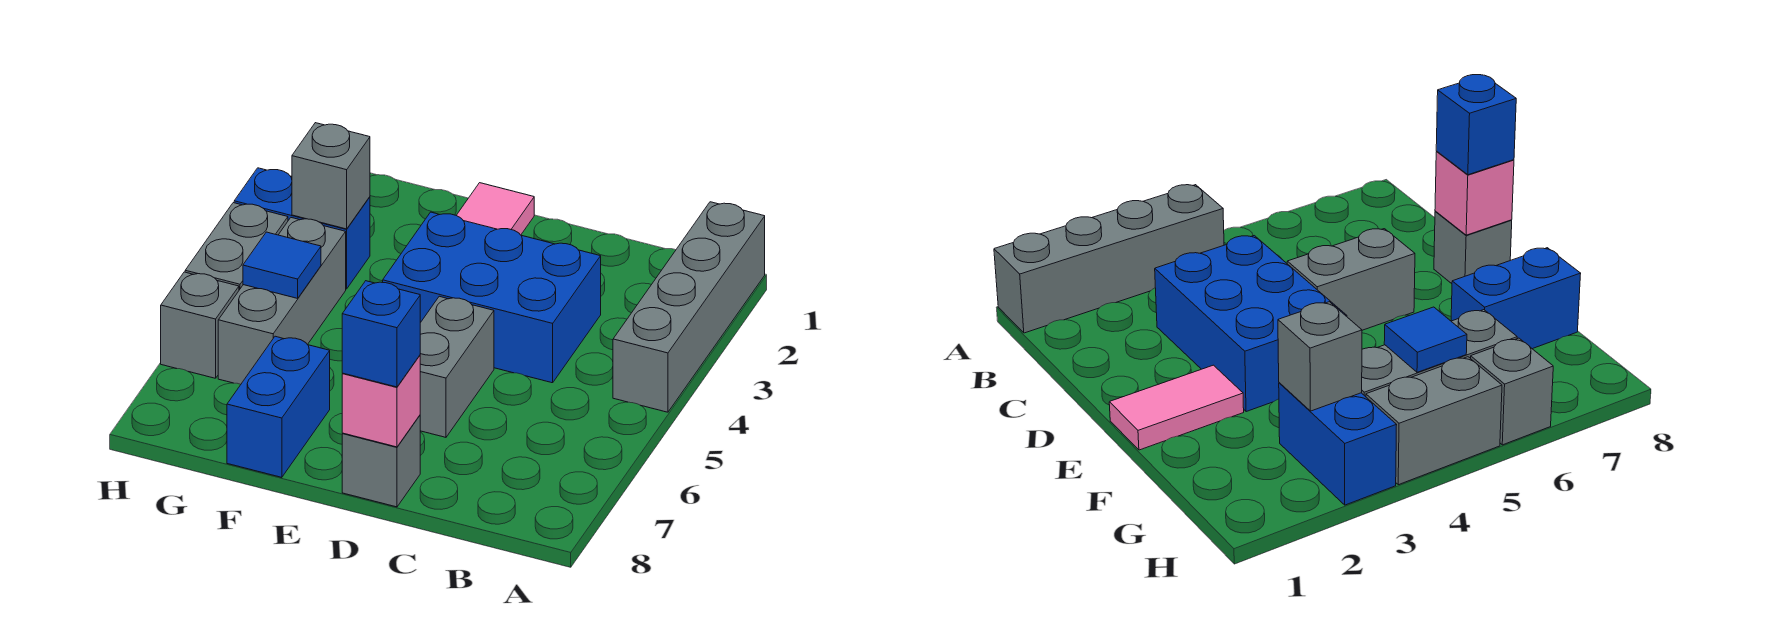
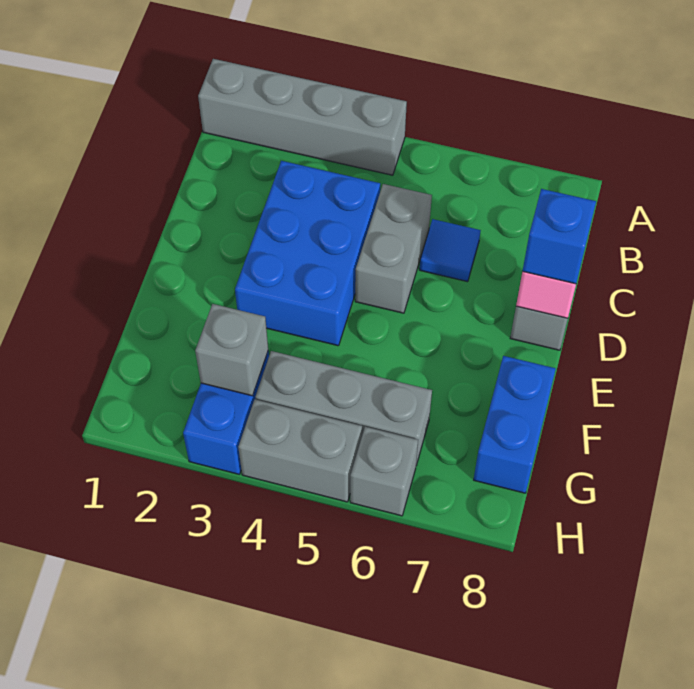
grey 1x2 brick [420,296,494,437] -> grey 1x2 brick turned to [355,184,432,313]
pink 1x2 tile [456,183,534,235] -> none
blue 1x2 brick [227,336,330,477] -> blue 1x2 brick turned to [474,356,556,493]
blue 1x1 tile [243,232,321,298] -> blue 1x1 tile moved to [420,219,481,282]

